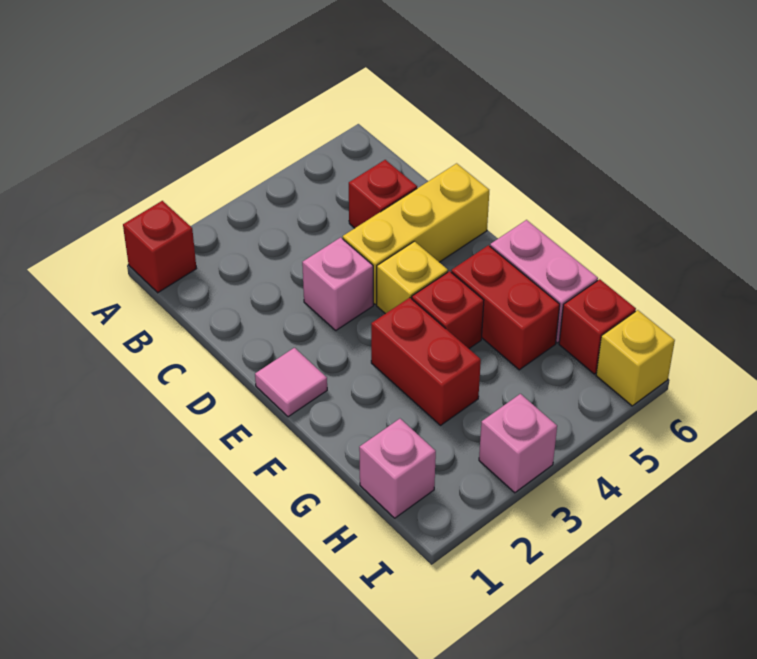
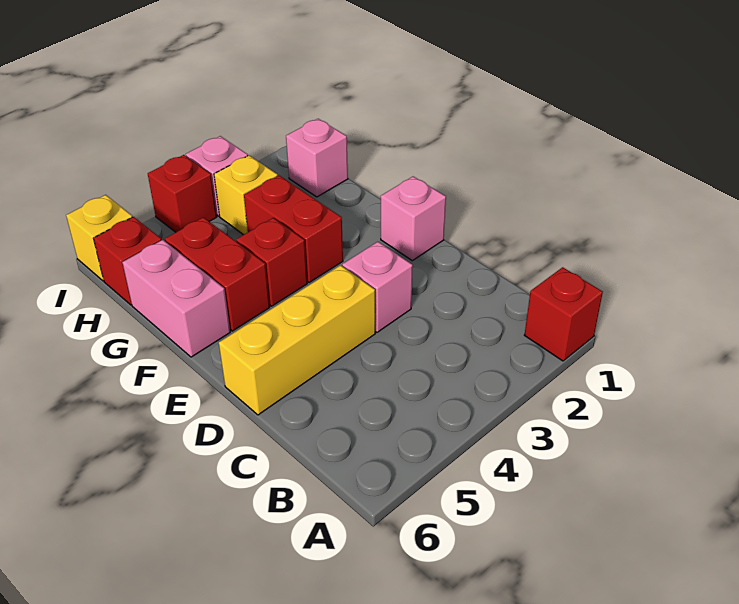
red 1x1 brick [349,160,417,228] -> red 1x1 brick moved to [148,155,217,232]
pink 1x1 tile [255,348,327,417] -> pink 1x1 brick [381,177,446,261]
yellow 1x1 brick [377,241,448,314] -> yellow 1x1 brick moved to [214,155,278,235]

